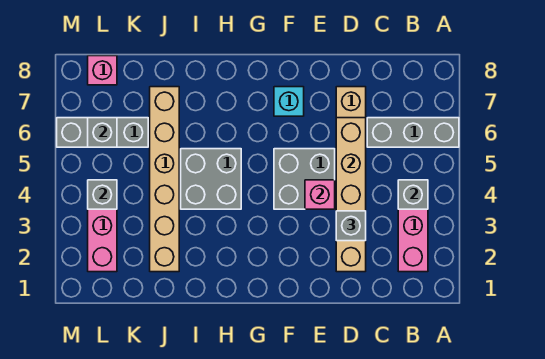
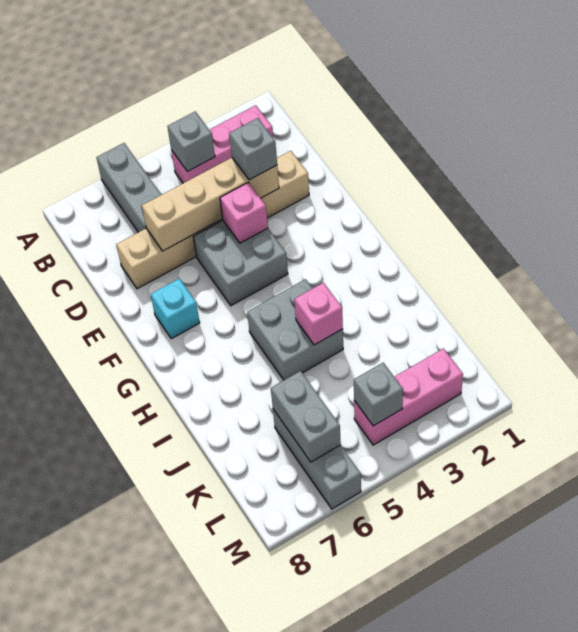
tan 1x6 brick [150,87,179,272] -> none
grey 1x1 brick [88,118,117,147] -> grey 1x2 brick [271,371,341,462]
pink 1x1 brick [88,56,117,85] -> pink 1x1 brick moved to [294,283,343,345]

